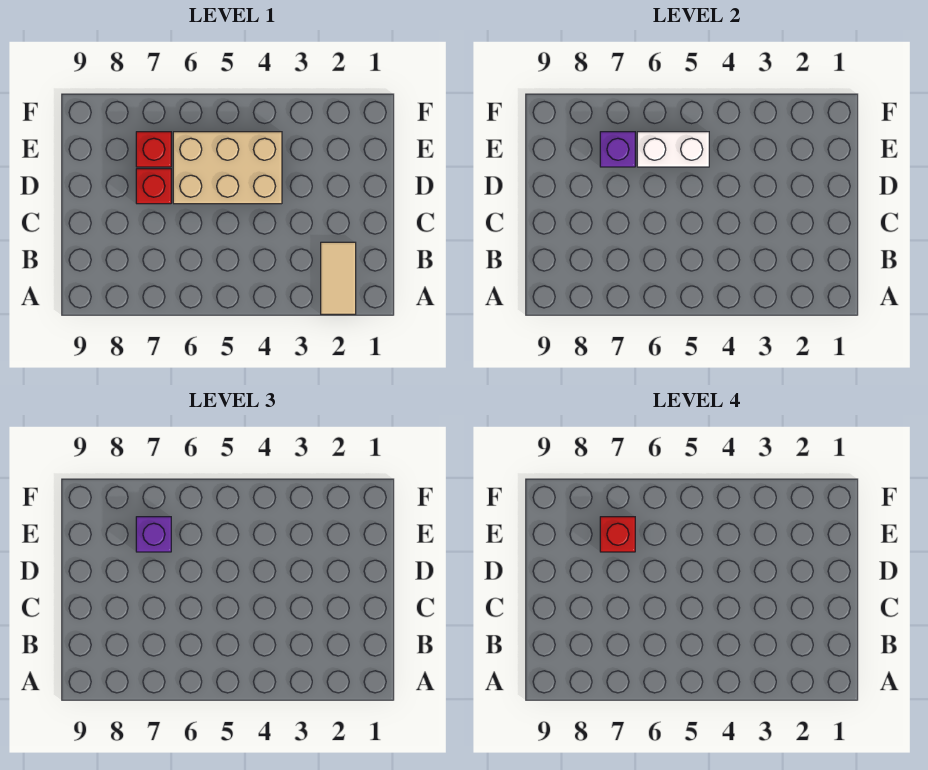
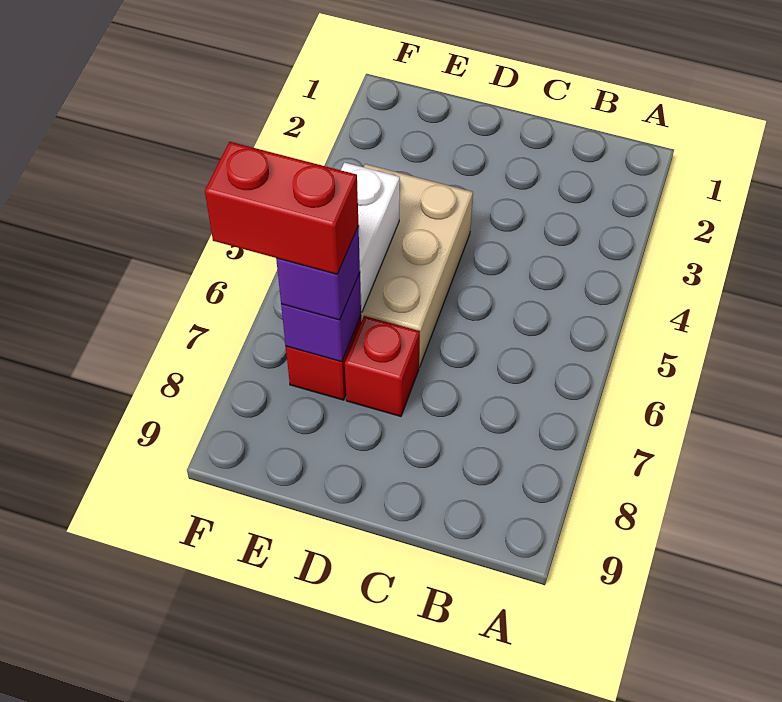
tan 1x2 tile [321,242,356,314] -> none
red 1x1 brick [600,517,635,552] -> red 1x2 brick [205,142,358,274]

